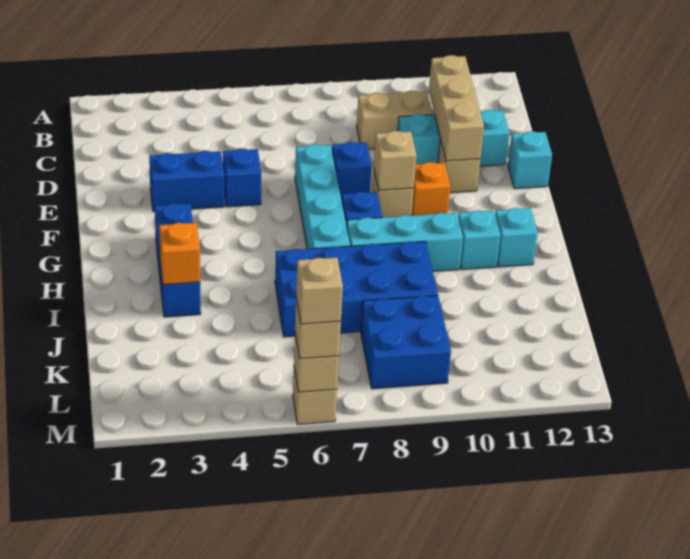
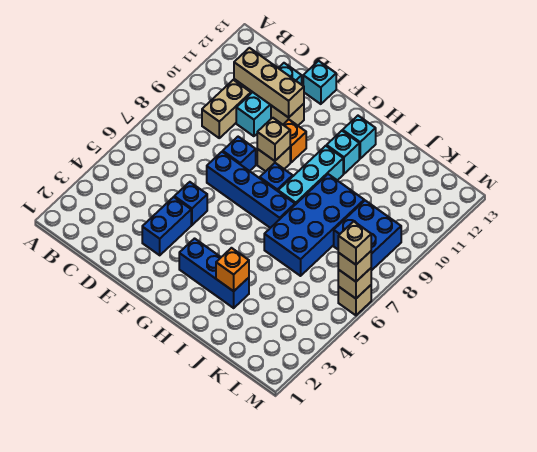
cyan 1x4 brick [295,144,350,249] -> blue 1x4 brick [207,152,295,228]

